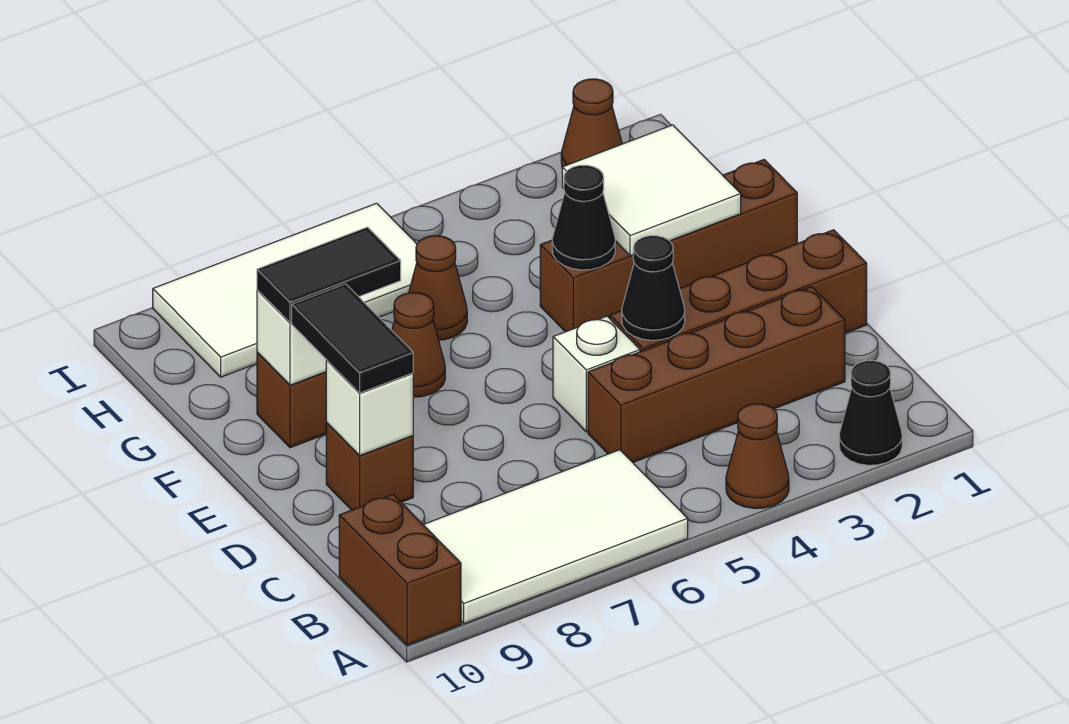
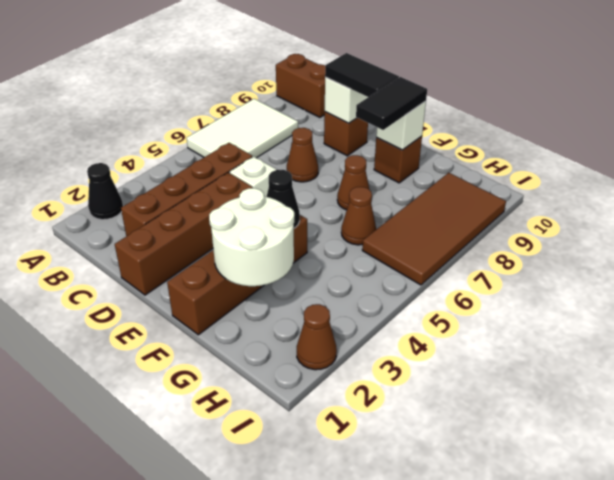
brown 1x1 cone [726,404,789,509] -> brown 1x1 cone moved to [287,128,318,182]
white 2x4 tile [423,450,688,624] -> white 2x3 tile [187,99,298,158]
black 1x1 cone [622,236,685,340] -> none
white 2x2 tile [562,125,741,256] -> white 2x2 round brick [209,188,294,286]
white 2x4 tile [153,203,417,377] -> brown 2x4 tile [362,173,506,285]

